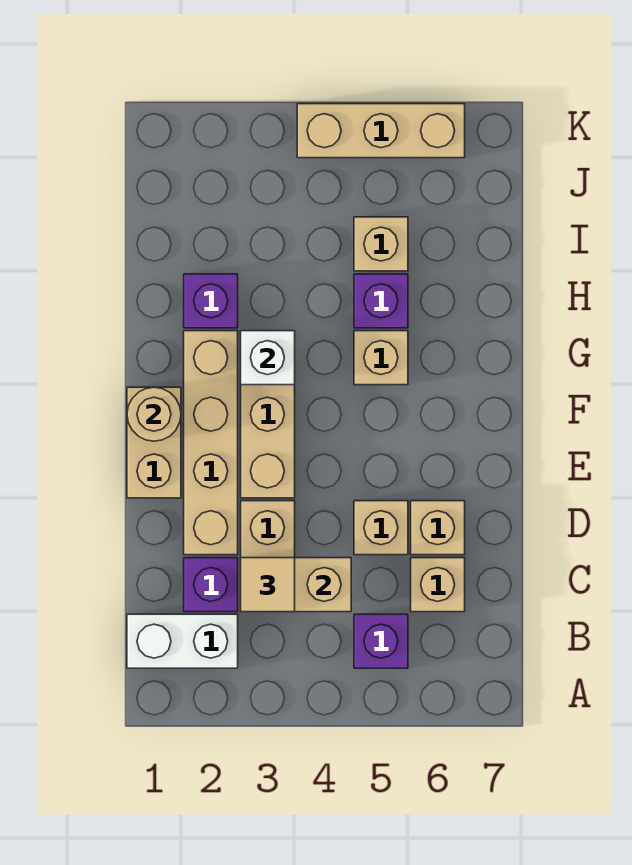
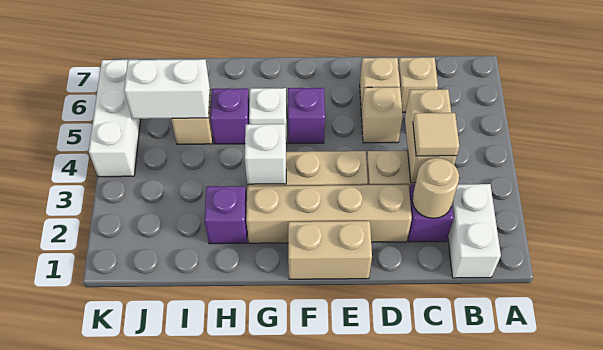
purple 1x1 brick [354,614,408,668] -> purple 1x1 brick moved to [288,88,325,143]
tan 1x1 round brick [127,387,181,441] -> tan 1x1 round brick moved to [412,158,459,218]
tan 1x1 brick [354,331,408,385] -> white 1x1 brick [249,88,287,143]
none -> white 1x2 brick [124,59,210,119]
tan 1x3 brick [297,104,465,158] -> white 1x3 brick [89,60,140,177]

